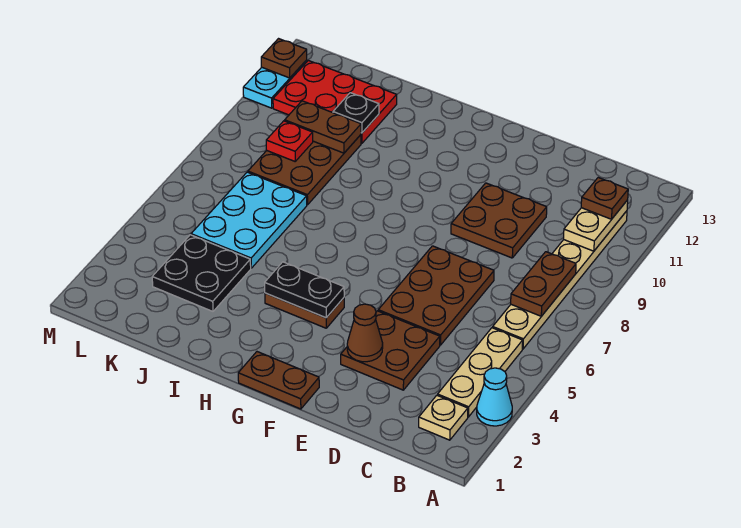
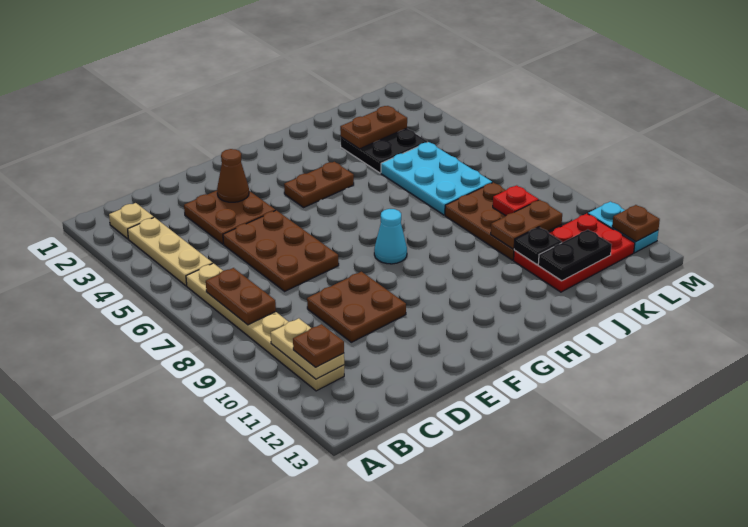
cyan 1x1 cone [477,368,512,426] -> cyan 1x1 cone moved to [374,209,407,264]
brown 1x2 plate [238,352,319,409] -> brown 1x2 plate moved to [340,106,407,149]
black 1x2 plate [265,262,344,318] -> black 1x2 plate moved to [538,230,612,281]

